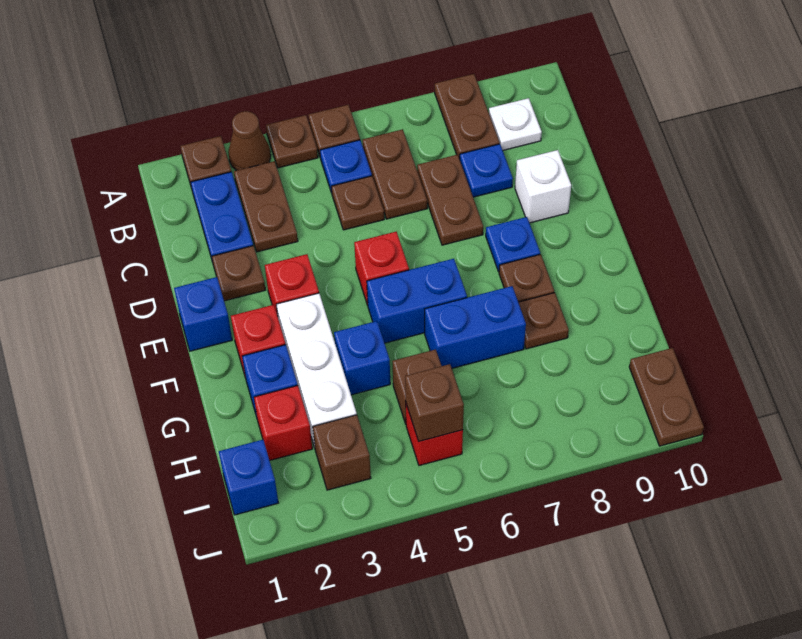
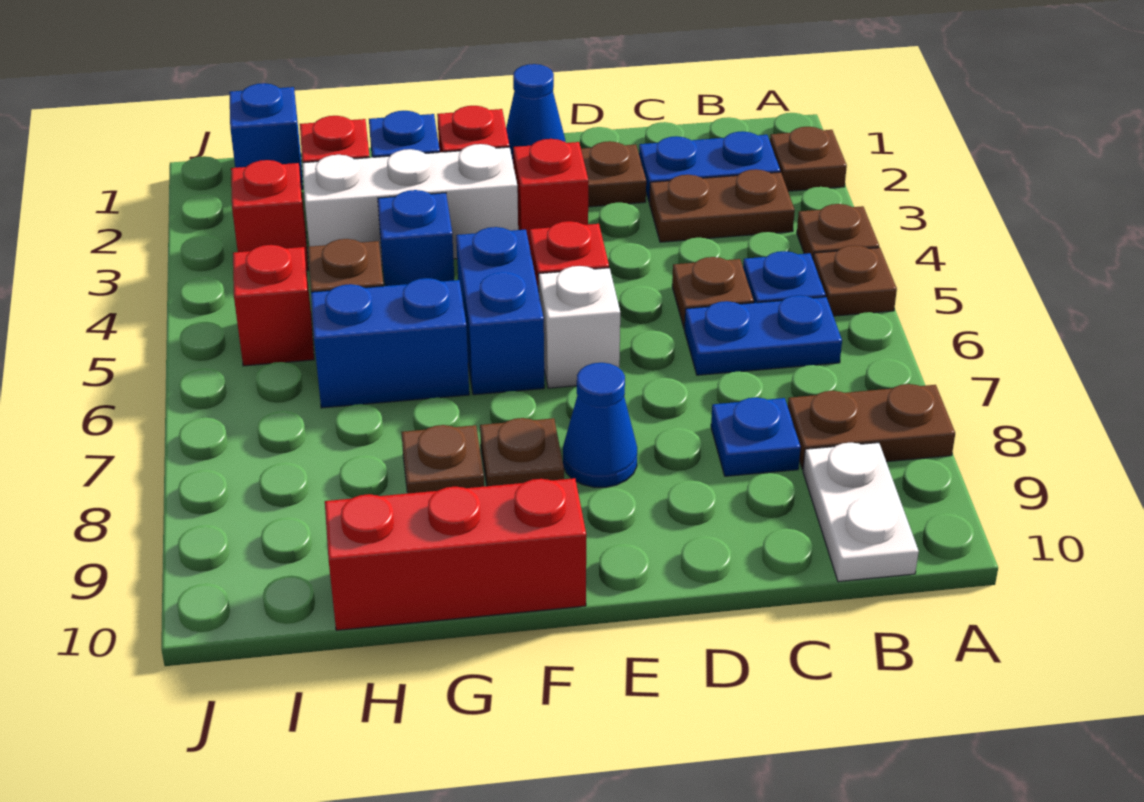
brown 1x1 cone [228,111,271,171] -> none
brown 1x2 plate [363,129,427,219] -> blue 1x2 plate [684,295,842,375]
white 1x1 plate [489,98,542,150] -> white 1x2 plate [803,442,919,582]
brown 1x2 plate [417,155,483,245] -> none
white 1x1 brick [515,150,571,223] -> white 1x1 brick moved to [538,266,620,388]
blue 1x1 brick [174,277,232,351] -> blue 1x1 cone [506,64,565,166]
blue 1x1 plate [486,217,540,272] -> blue 1x1 cone [563,363,637,487]
none -> red 1x3 brick [325,478,586,630]
blue 1x2 brick [425,286,526,368] -> blue 1x2 brick turned to [311,278,469,408]
brown 1x1 brick [313,415,371,490] -> red 1x1 brick [231,160,308,271]
brown 1x1 brick [405,364,464,441] -> none
brown 1x2 plate [629,348,704,446] -> none

